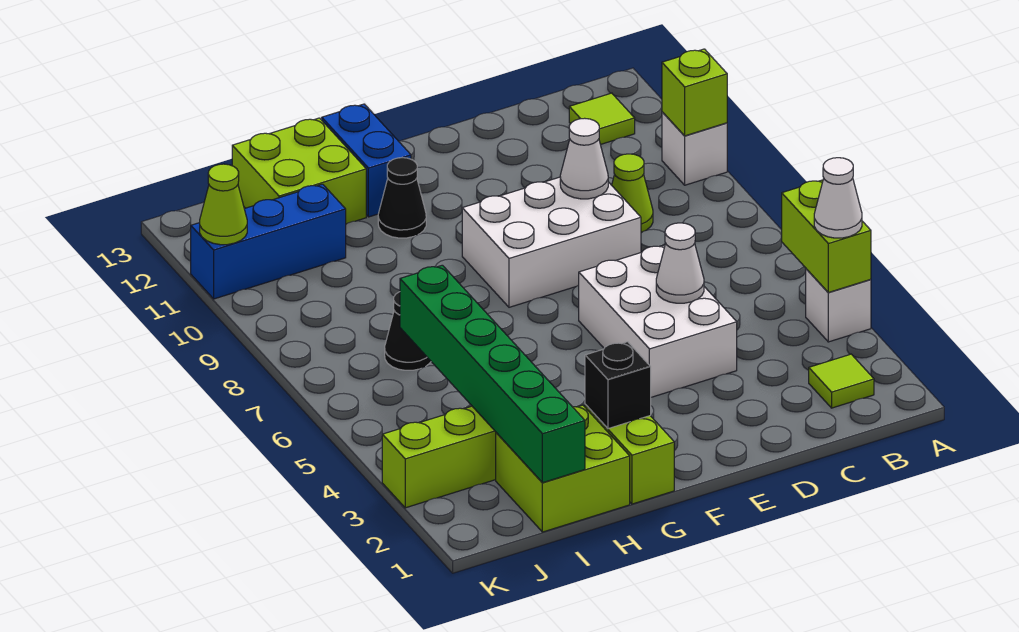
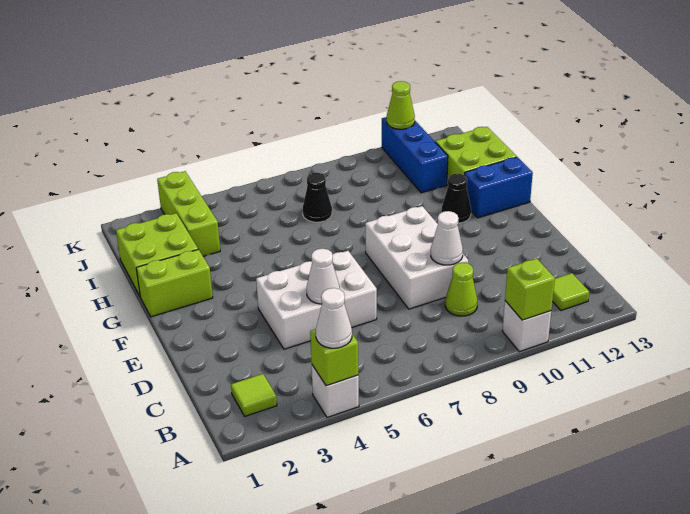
lime 1x2 brick [782,180,871,292] -> lime 1x1 brick [310,329,359,386]
black 1x1 brick [585,342,651,429] -> none
green 1x6 brick [400,265,585,483] -> none

